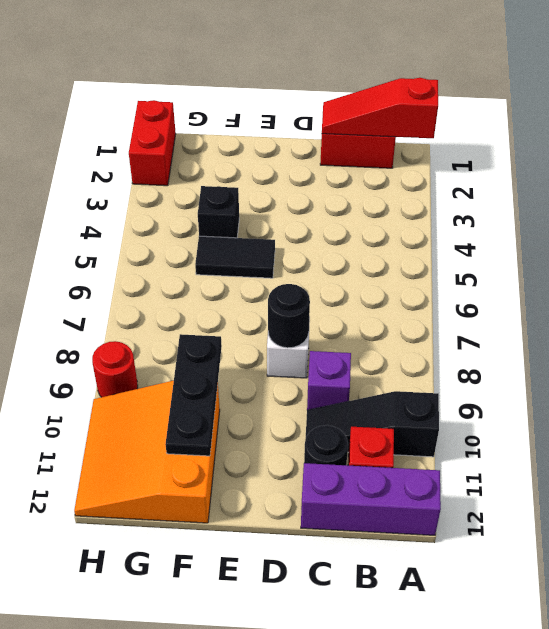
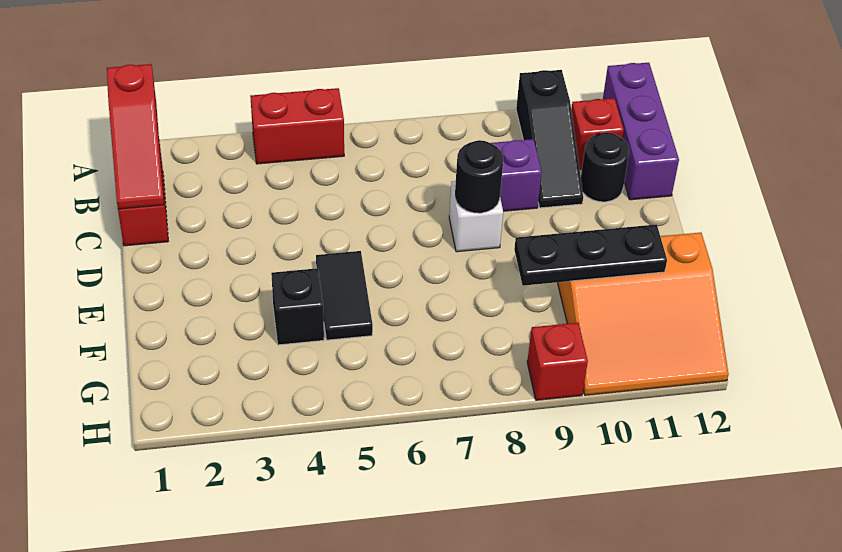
red 1x2 brick [129,100,176,186] -> red 1x2 brick moved to [250,88,344,164]
red 1x1 round brick [92,341,138,397] -> red 1x1 brick [527,323,588,400]

